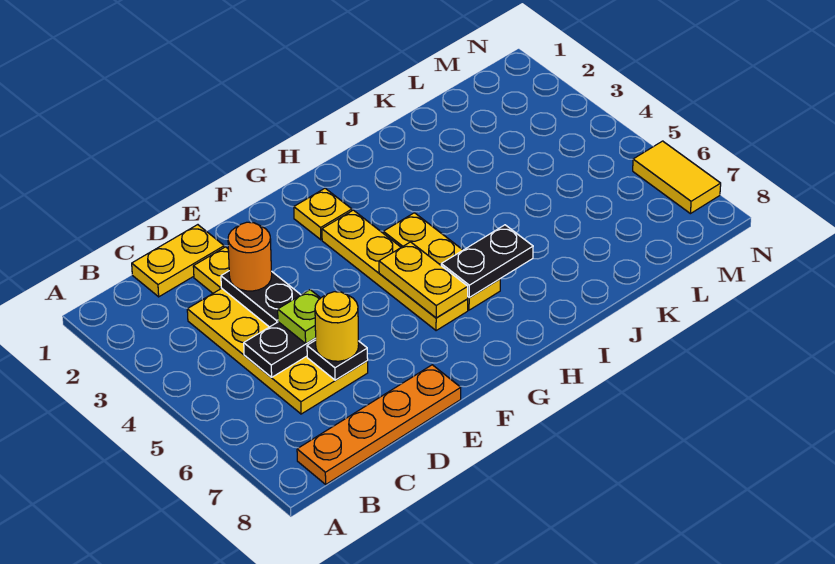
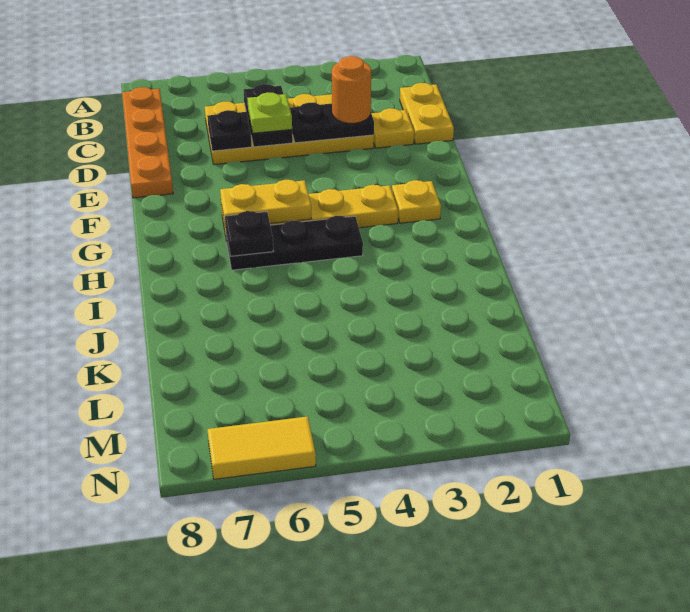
yellow 1x1 round brick [315,292,359,361] -> none
yellow 1x3 plate [383,213,500,310] -> black 1x3 plate [226,216,363,270]
black 1x2 plate [441,225,533,298] -> black 1x1 plate [225,211,273,256]

